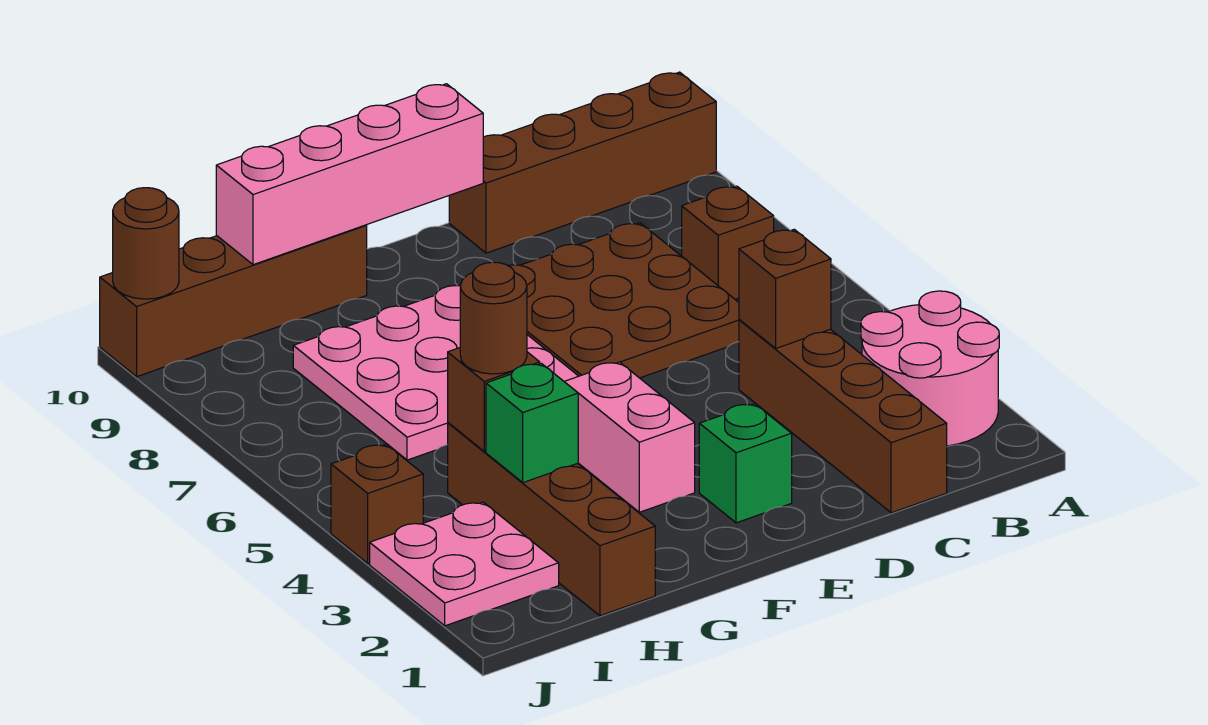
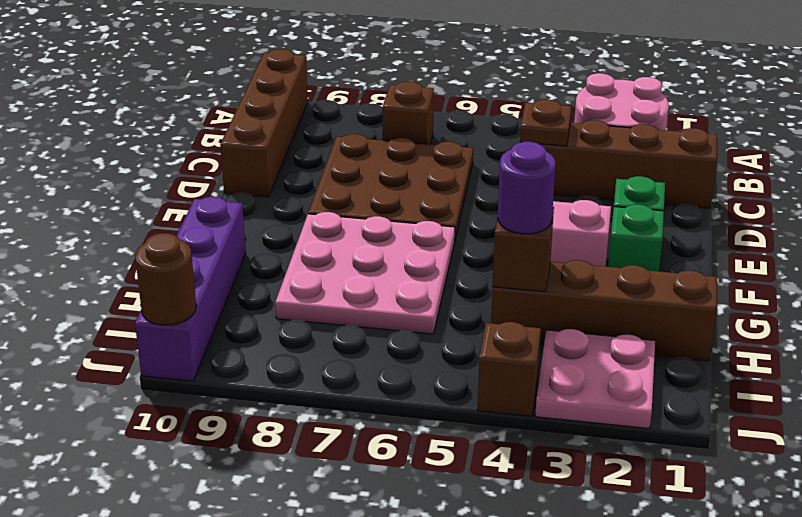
brown 1x1 brick [739,229,831,348] -> brown 1x1 plate [520,100,571,146]
pink 1x4 brick [216,84,483,265] -> none
brown 1x4 brick [100,225,367,377] -> purple 1x4 brick [135,197,246,381]
green 1x1 brick [486,364,578,483] -> green 1x1 brick moved to [608,204,664,271]
brown 1x1 round brick [460,262,527,374] -> purple 1x1 round brick [498,142,556,234]

